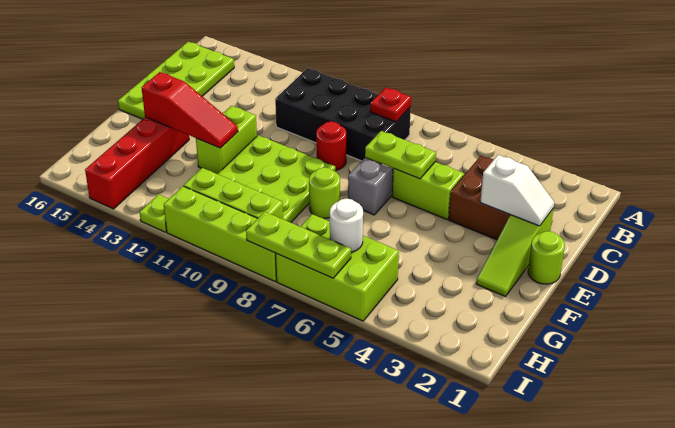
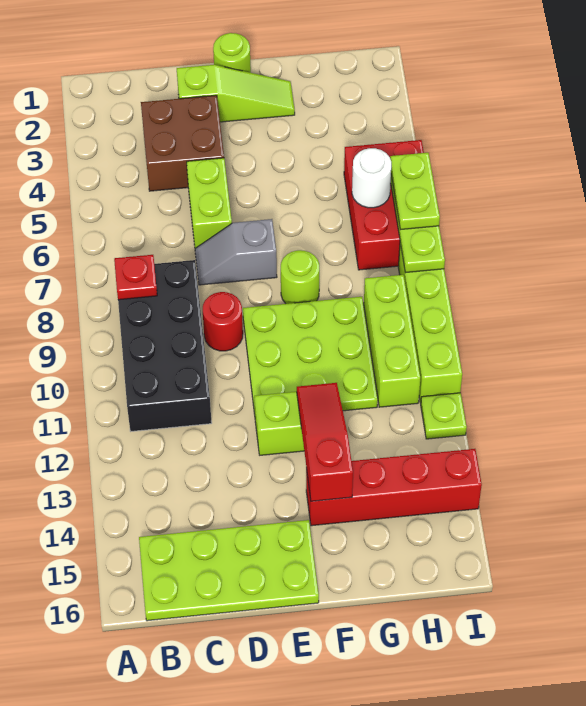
white 1x2 slope [480,155,554,226] -> none
lime 1x2 plate [365,131,436,179] -> lime 1x2 plate moved to [390,153,440,230]
lime 2x3 brick [276,214,399,321] -> red 2x3 brick [344,140,424,270]

